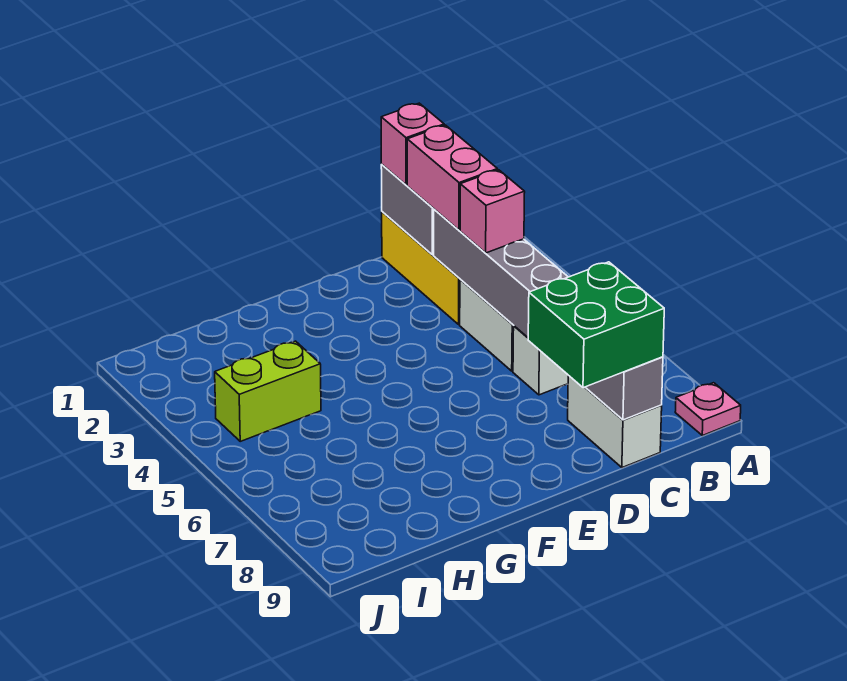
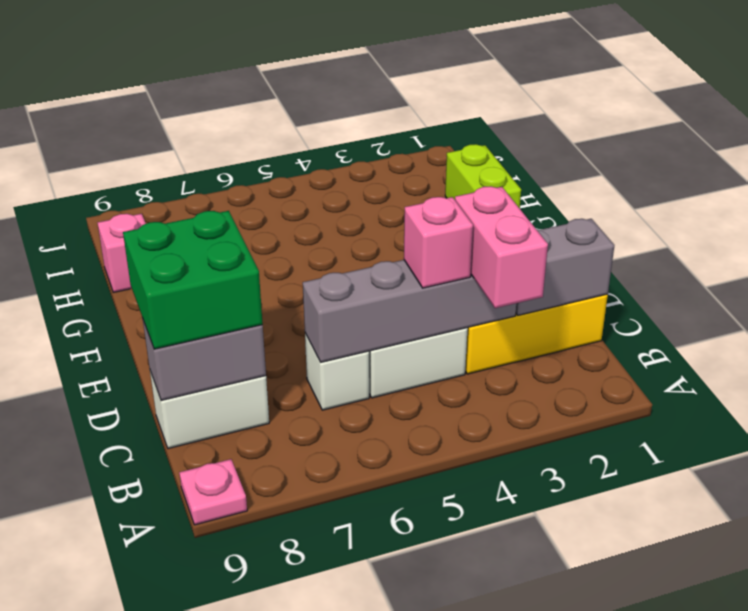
pink 1x1 brick [381,103,444,185] -> pink 1x1 brick moved to [98,214,146,293]
pink 1x2 brick [407,125,497,230] -> pink 1x2 brick turned to [455,186,548,308]
lime 1x2 brick [215,341,321,441] -> lime 1x2 brick moved to [445,144,521,208]

